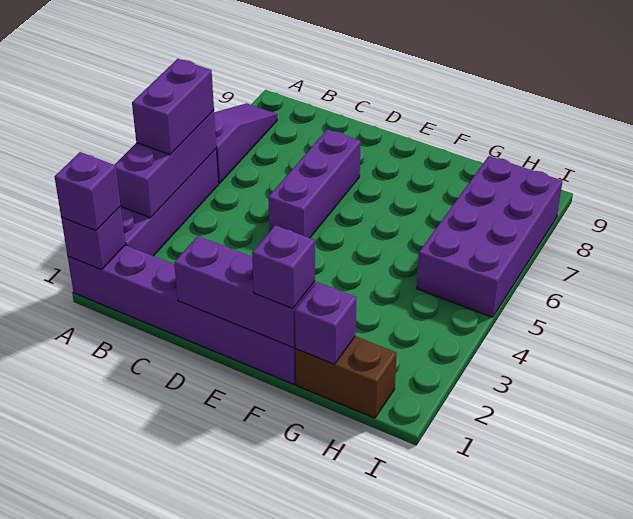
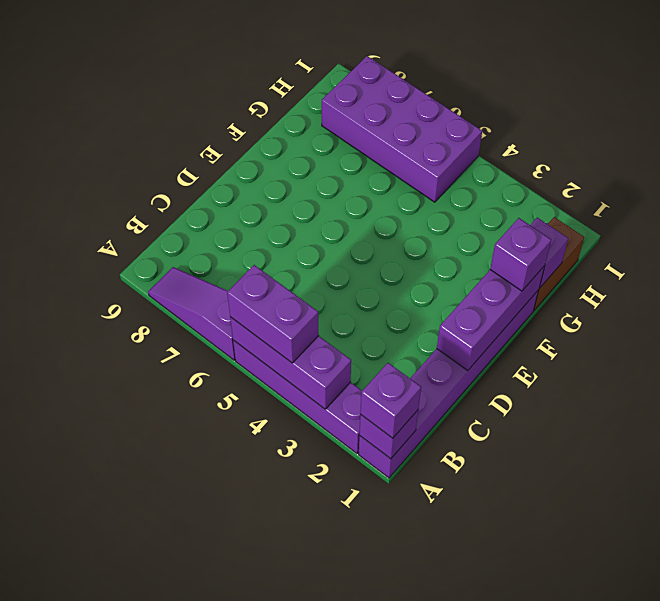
purple 1x3 brick [268,129,361,238] -> none

